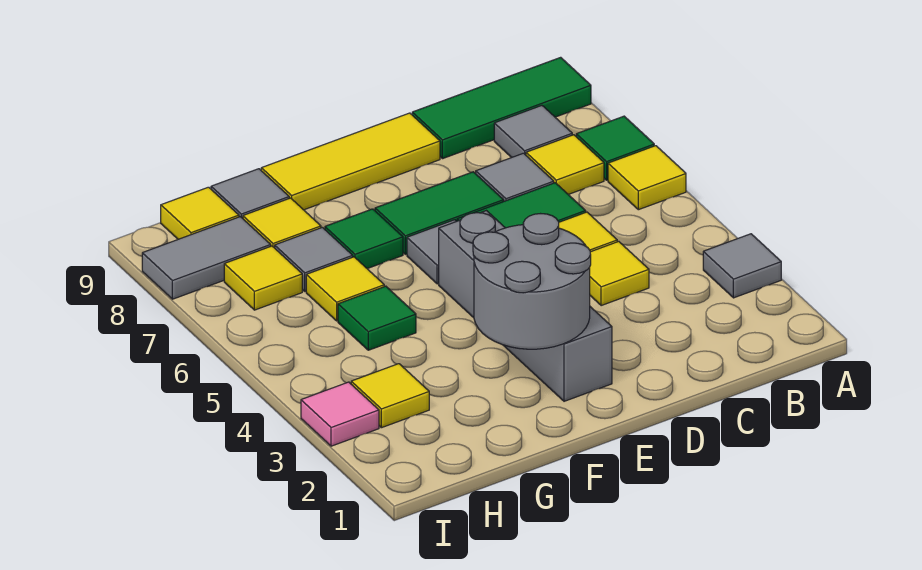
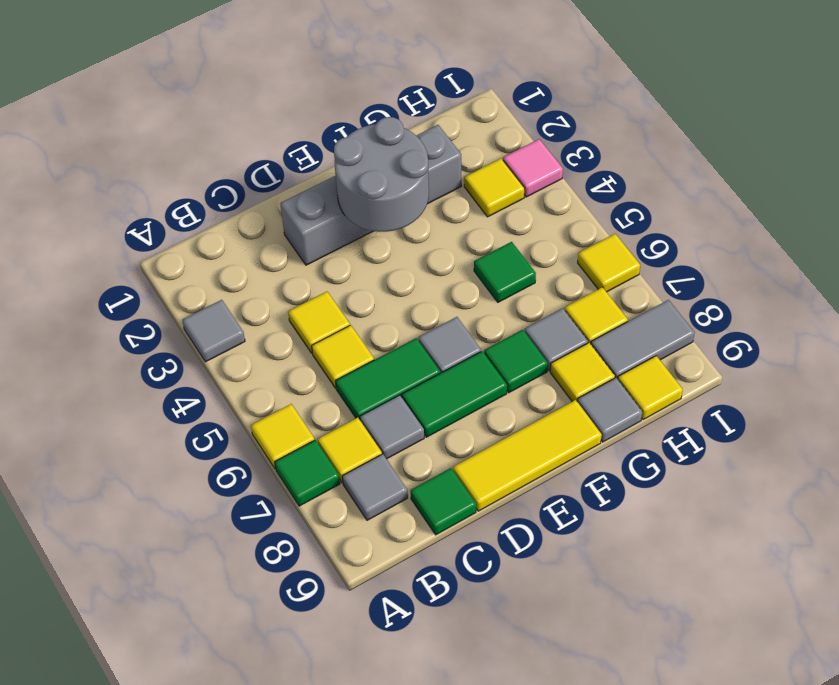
green 1x3 tile [412,57,591,159] -> green 1x1 tile [411,468,476,535]
grey 1x4 brick [439,211,612,401] -> grey 1x4 brick turned to [280,125,461,265]
yellow 1x1 tile [306,257,384,321] -> yellow 1x1 tile moved to [578,234,640,292]

